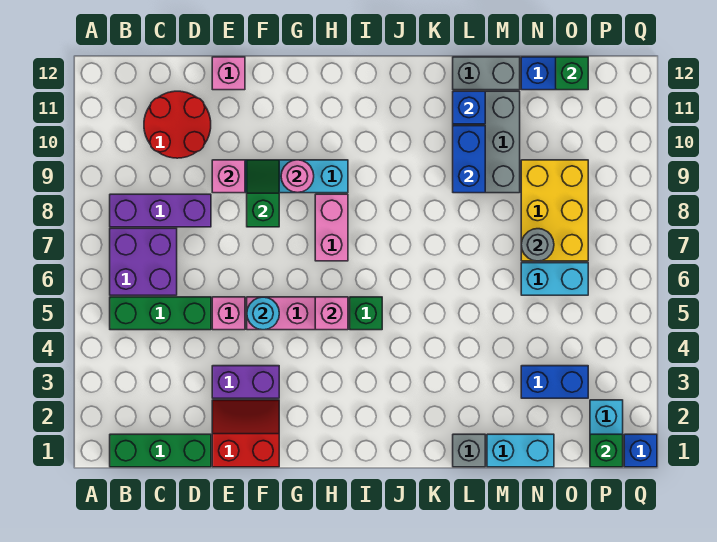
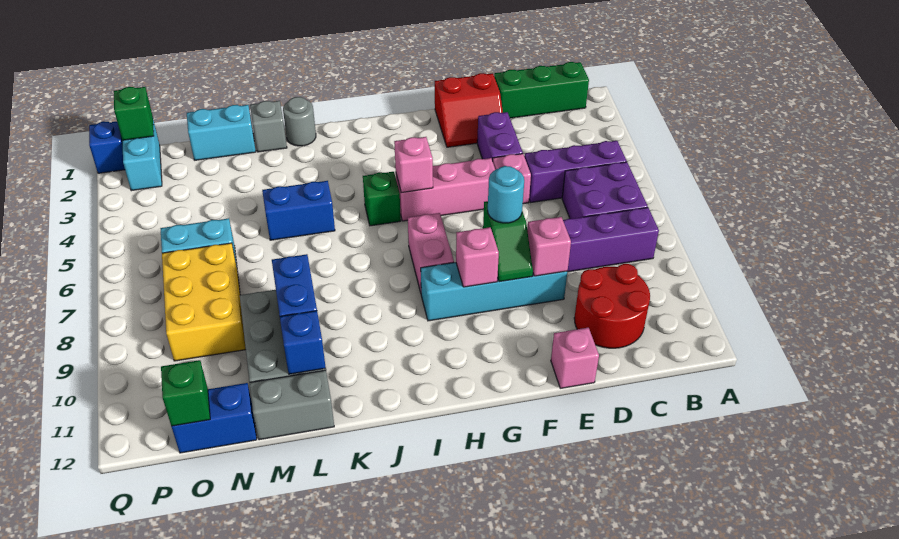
green 1x3 brick [110,297,211,330] -> purple 1x3 brick [524,141,627,203]
purple 1x2 brick [212,366,279,398] -> purple 1x2 brick turned to [477,112,523,161]
cyan 1x1 round brick [247,297,279,330] -> cyan 1x1 round brick moved to [488,166,524,223]
pink 1x1 round brick [281,160,314,193] -> pink 1x1 brick [456,227,499,287]
blue 1x2 brick [521,366,588,398] -> blue 1x2 brick moved to [262,181,335,240]
grey 1x1 round brick [521,229,554,261] -> grey 1x1 round brick moved to [283,97,316,146]

